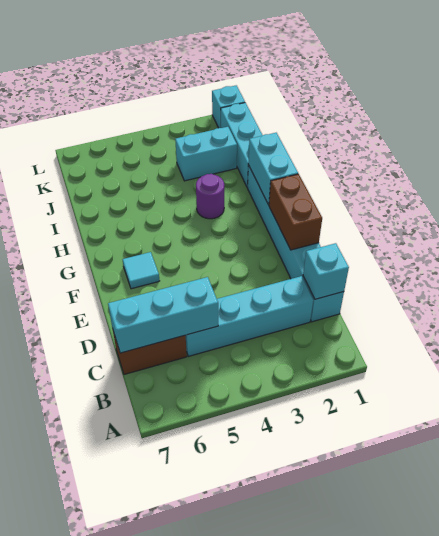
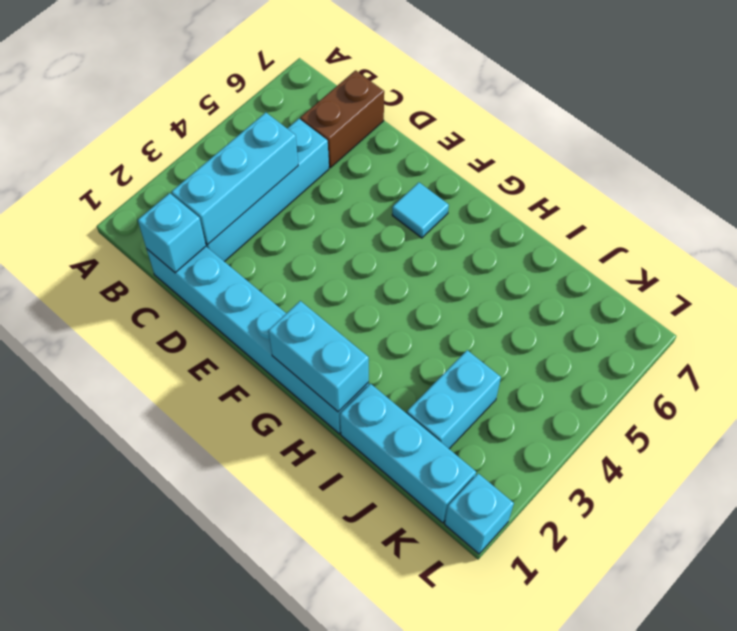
cyan 1x3 brick [108,277,218,353] -> cyan 1x3 brick moved to [171,113,298,245]
brown 1x2 brick [269,174,322,250] -> none
purple 1x1 round brick [196,174,224,219] -> none

